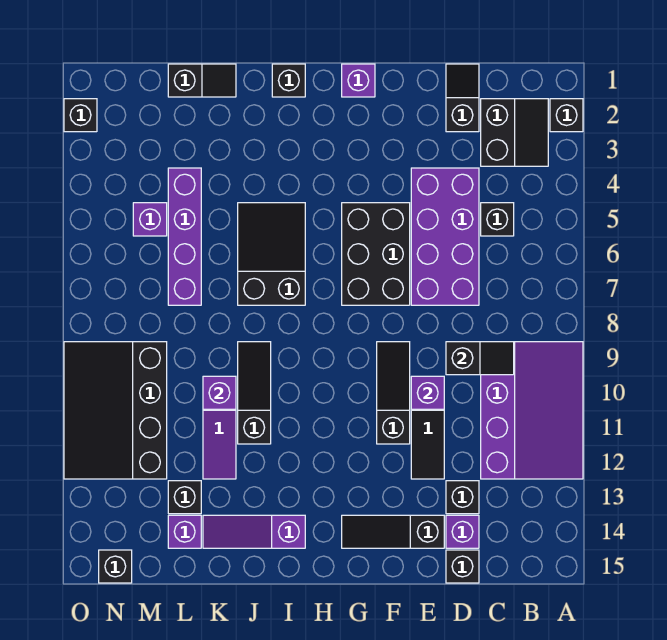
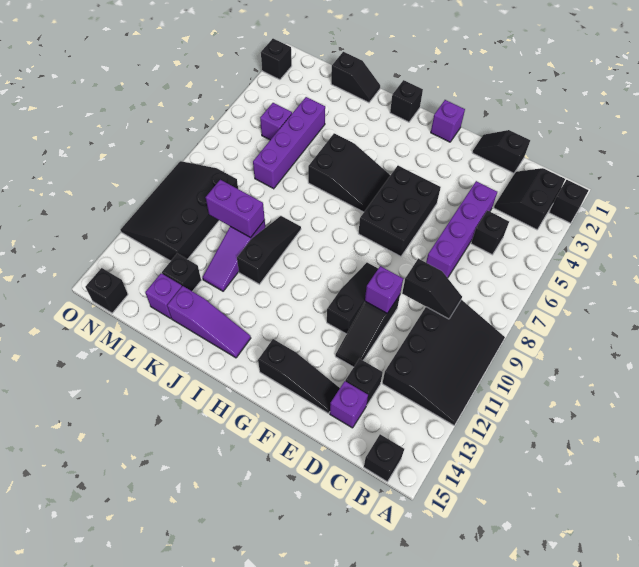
purple 3x4 slope [481,342,583,479] -> black 3x4 slope [382,300,505,425]
black 2x2 slope [481,99,548,166] -> black 2x2 slope turned to [494,168,565,230]
black 1x2 slope [446,64,479,132] -> black 1x2 slope turned to [472,130,530,173]
purple 2x4 brick [411,168,479,305] -> purple 1x4 brick [426,181,497,278]
black 1x1 brick [446,550,479,583] -> black 1x1 brick moved to [364,434,404,482]
black 1x3 slope [342,515,444,548] -> black 1x3 slope turned to [258,339,340,413]
black 2x3 slope [238,203,305,305] -> black 2x3 slope turned to [308,133,390,212]
purple 1x3 slope [203,515,305,548] -> purple 1x3 slope turned to [167,286,251,358]
purple 1x1 brick [203,376,236,409] -> purple 1x2 brick [206,180,265,238]

